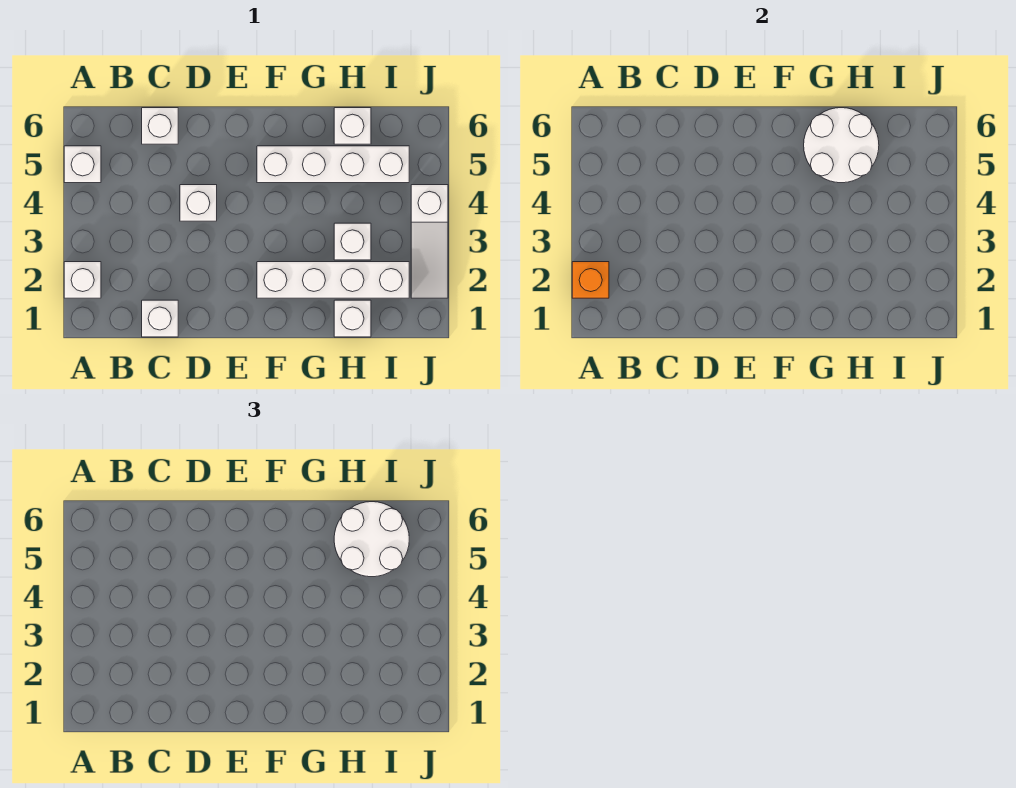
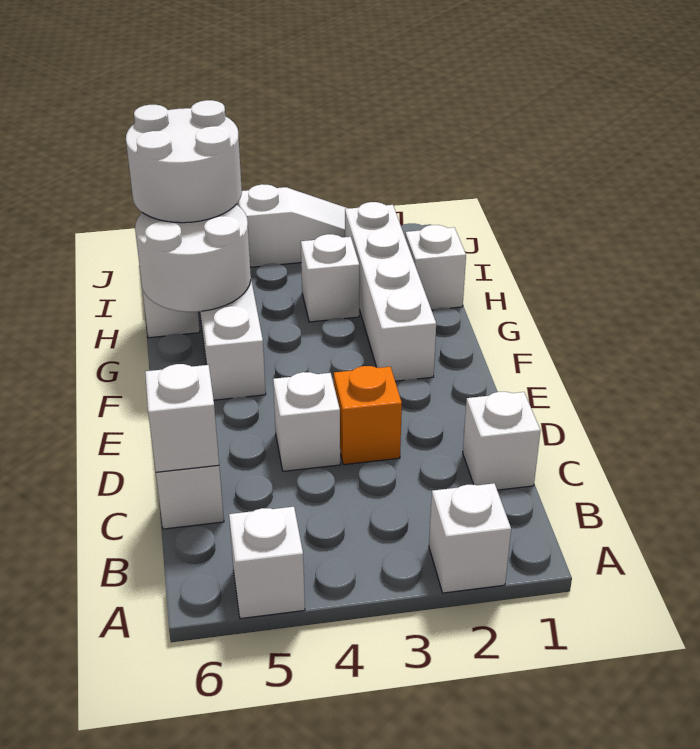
orange 1x1 brick [572,262,609,298] -> orange 1x1 brick moved to [334,366,402,465]
none -> white 1x1 brick [145,364,219,472]

